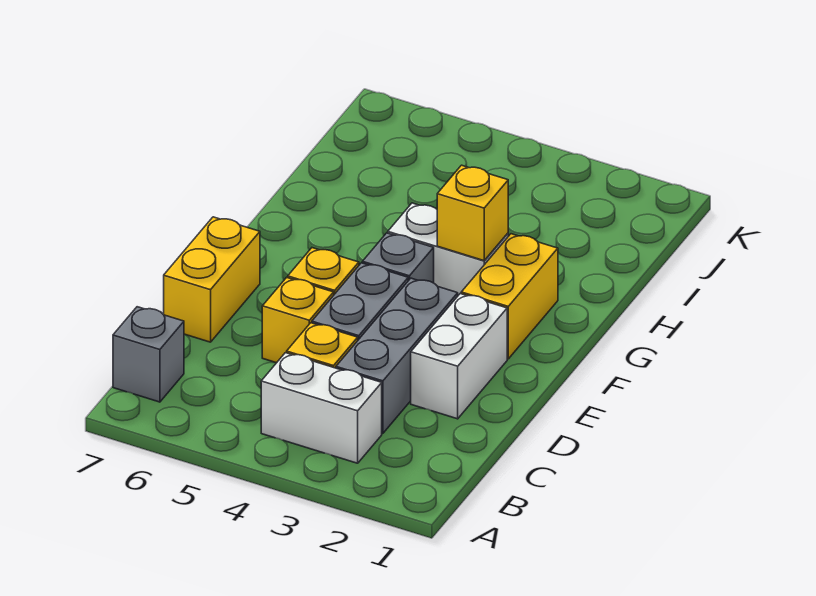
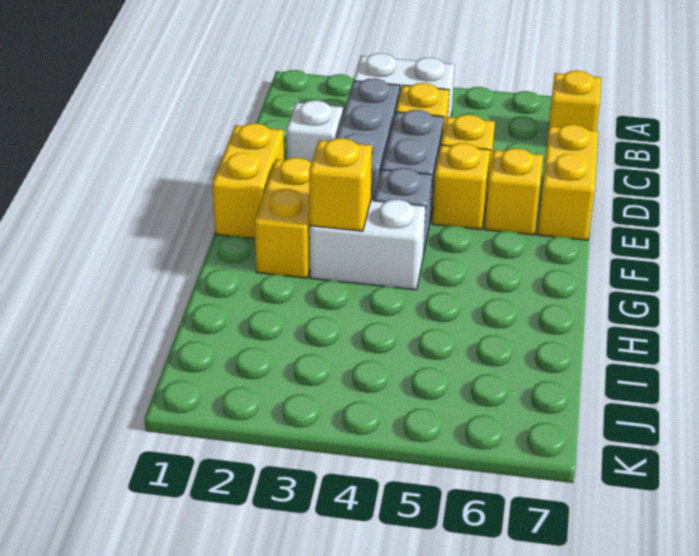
grey 1x1 brick [113,307,184,402] -> yellow 1x1 brick [548,71,601,131]
white 1x2 brick [411,294,507,419] -> white 1x1 brick [286,100,343,163]
none -> yellow 1x2 brick [212,123,284,238]
none -> yellow 1x1 brick [485,148,543,235]

